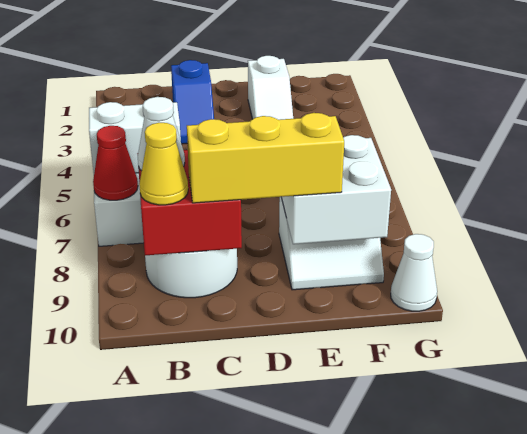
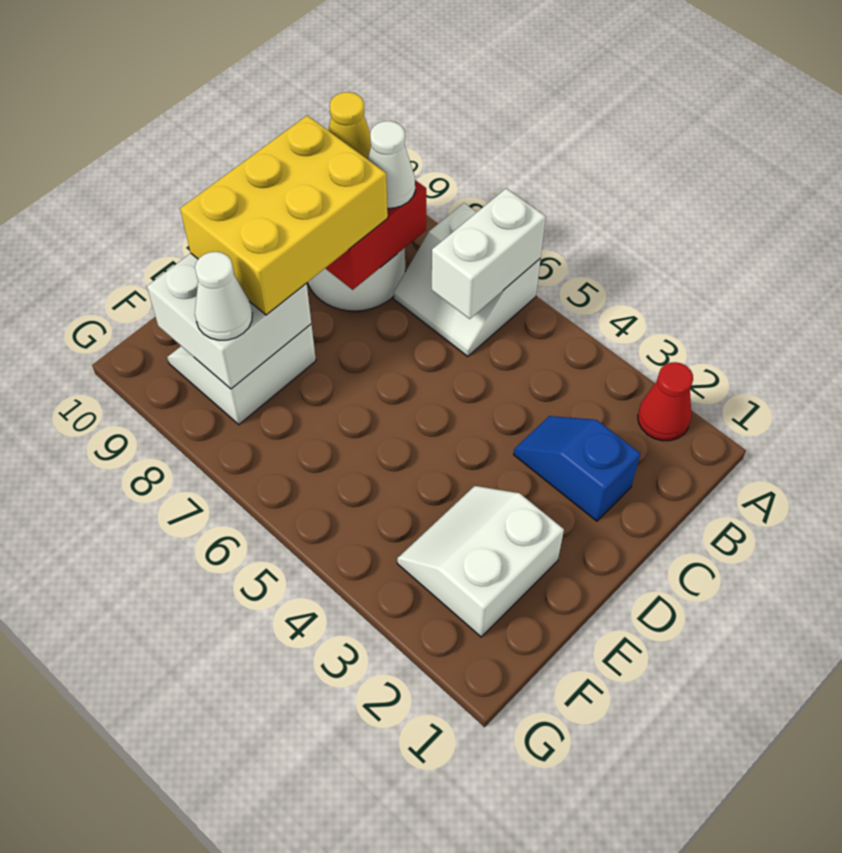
red 1x1 cone [93,126,138,200] -> red 1x1 cone moved to [638,362,693,441]
yellow 1x3 brick [187,113,344,203] -> yellow 2x3 brick [180,115,388,315]
white 1x2 slope [248,56,293,120] -> white 2x2 slope [397,486,564,637]
white 1x1 cone [391,234,437,311] -> white 1x1 cone moved to [195,252,252,340]

